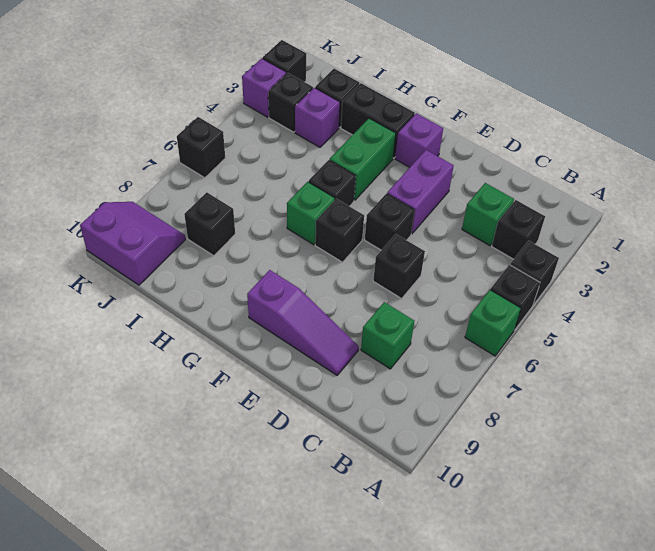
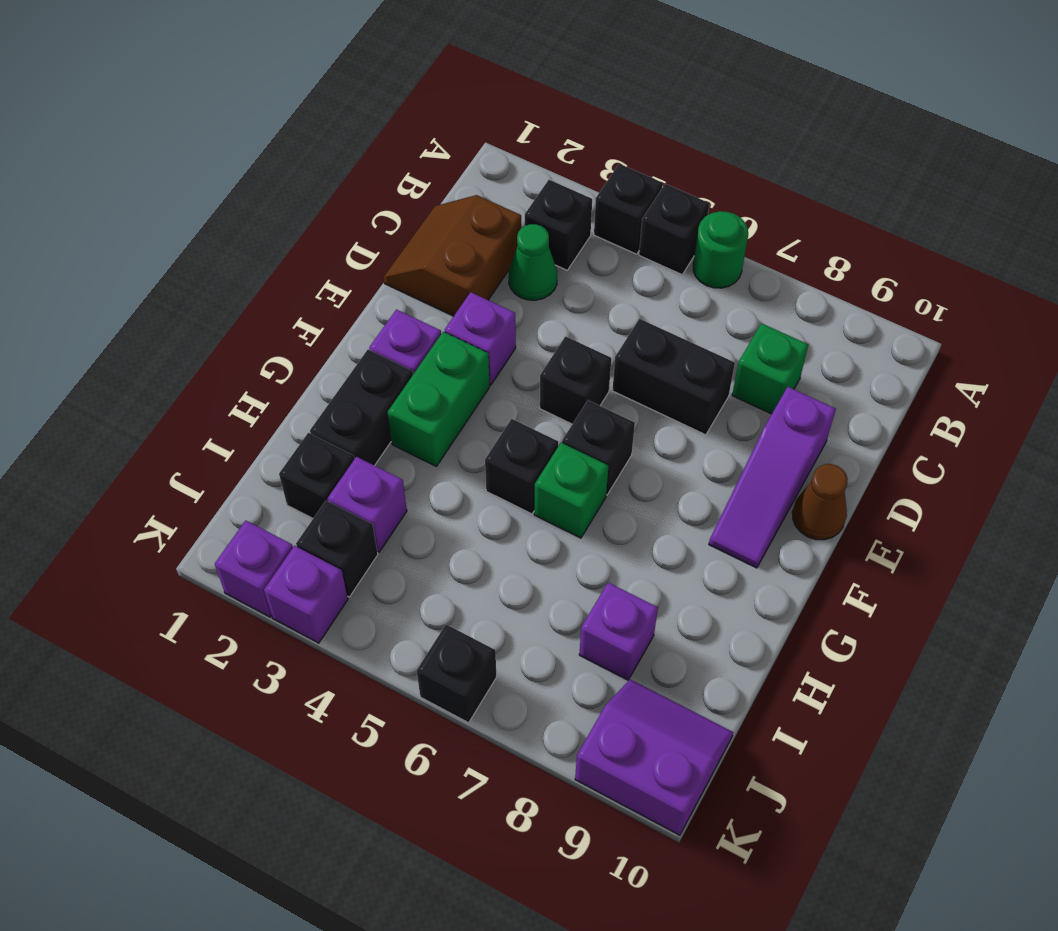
green 1x1 brick [465,290,521,356] -> green 1x1 round brick [693,211,748,288]
none -> brown 2x2 slope [384,195,521,316]
green 1x1 brick [462,183,514,245] -> green 1x1 cone [508,224,557,300]
black 1x1 brick [373,234,425,298] -> black 1x2 brick [612,319,735,435]
purple 1x3 slope [247,270,359,375] -> purple 1x3 slope turned to [709,387,836,568]
purple 1x2 brick [387,150,454,234] -> purple 1x1 brick [445,292,516,385]
none -> brown 1x1 cone [792,464,848,540]
green 1x2 brick [330,118,396,200] -> green 1x2 brick turned to [388,332,490,466]
black 1x1 brick [184,192,235,256] -> purple 1x1 brick [579,583,658,680]
purple 2x2 slope [80,202,185,285] -> purple 2x2 slope turned to [575,679,733,835]
black 1x1 brick [263,40,306,82] -> purple 1x1 brick [215,520,293,617]

